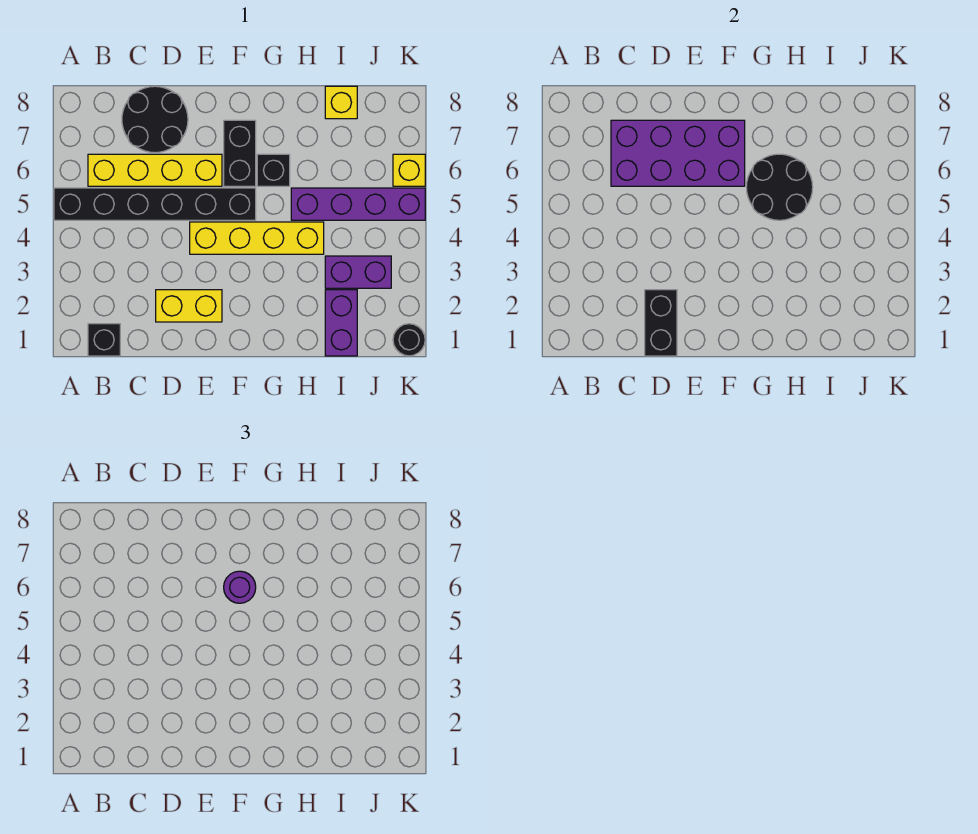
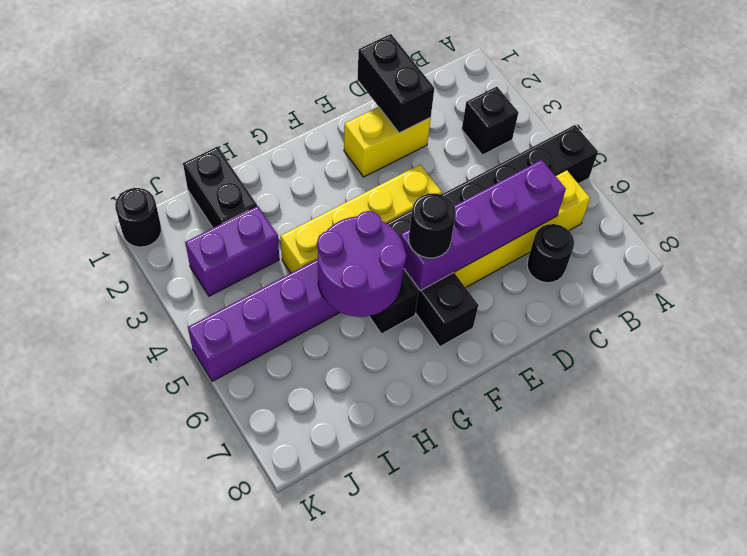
black 1x1 brick [88,324,120,356] -> black 1x1 brick moved to [462,87,518,155]
purple 2x4 brick [611,120,745,186] -> purple 1x4 brick [400,160,566,291]
black 2x2 round brick [122,86,188,153] -> black 1x1 round brick [527,224,574,283]
purple 1x1 round brick [224,571,256,603] -> black 1x1 round brick [409,193,456,258]
black 2x2 round brick [746,154,813,220] -> purple 2x2 round brick [317,211,406,317]
purple 1x2 brick [325,290,357,356] -> black 1x2 brick [183,147,257,228]
yellow 1x1 brick [325,86,357,119] -> none
yellow 1x1 brick [393,154,425,186] -> none

